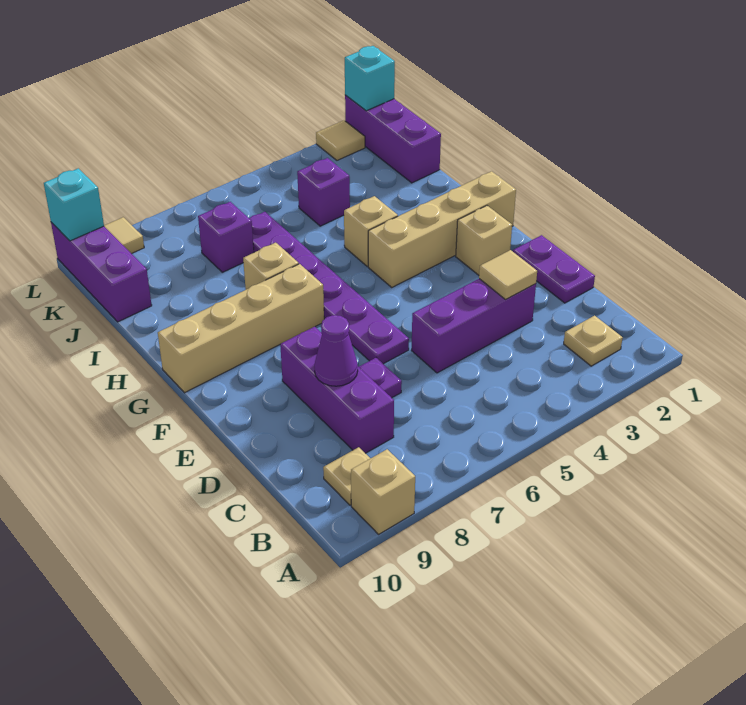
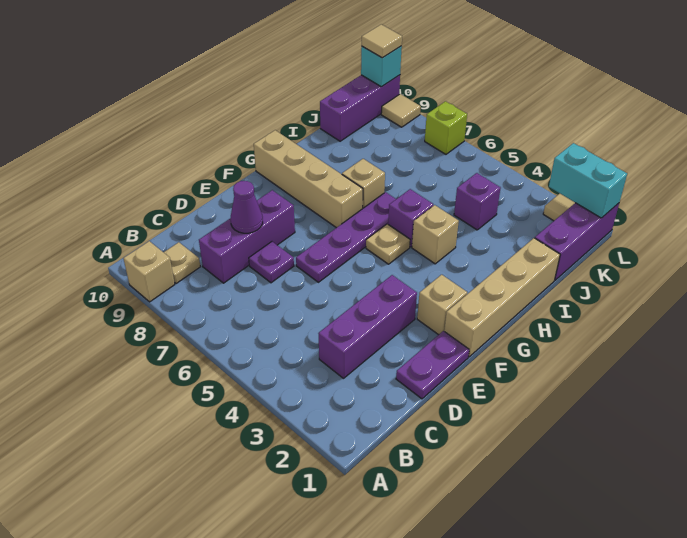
tan 1x1 plate [564,316,623,366] -> tan 1x1 plate moved to [366,224,410,264]
purple 1x3 brick [411,279,536,373] -> purple 1x3 brick turned to [318,275,417,378]
tan 1x1 tile [479,250,537,299] -> tan 1x1 tile moved to [362,24,402,58]
purple 1x6 plate [249,212,409,364] -> purple 1x4 plate [296,192,396,282]
tan 1x4 brick [368,171,516,287] -> tan 1x4 brick turned to [444,238,560,357]
purple 1x1 brick [198,202,254,272] -> purple 1x1 brick moved to [388,189,433,247]
cyan 1x1 brick [345,46,395,111] -> cyan 1x2 brick [549,143,627,218]
none -> lime 1x1 brick [425,101,467,154]

